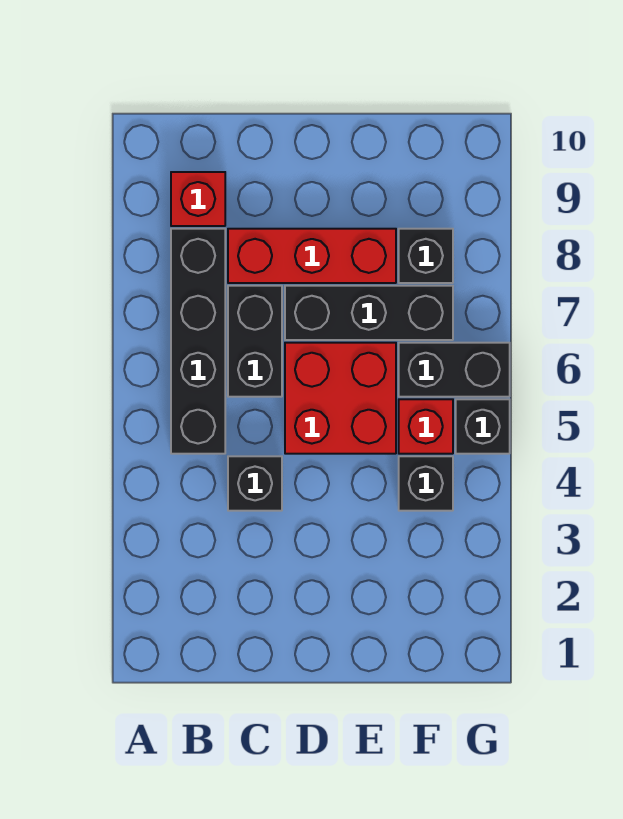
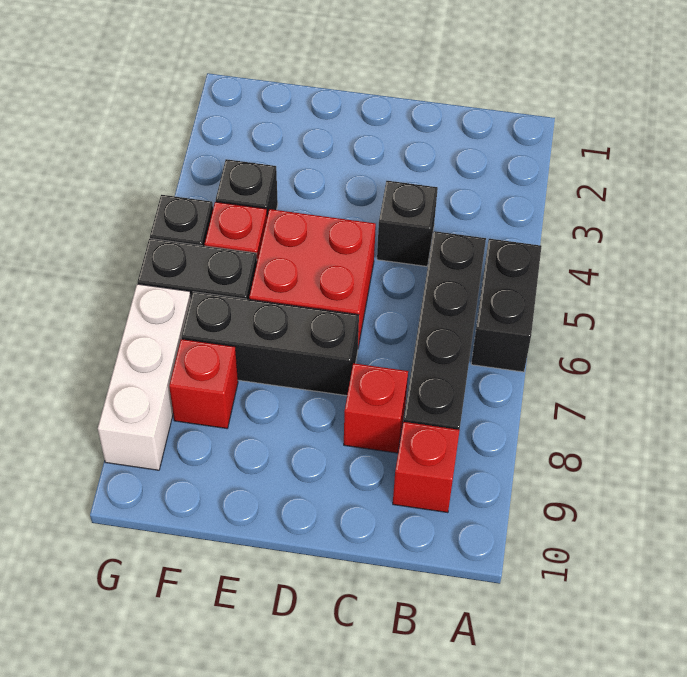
black 1x2 brick [228,286,282,397] -> black 1x2 brick moved to [471,239,542,372]
red 1x3 brick [228,229,396,283] -> red 1x1 brick [344,363,408,453]
black 1x1 brick [399,229,453,283] -> red 1x1 brick [169,339,238,428]
none -> white 1x3 brick [98,284,191,470]

